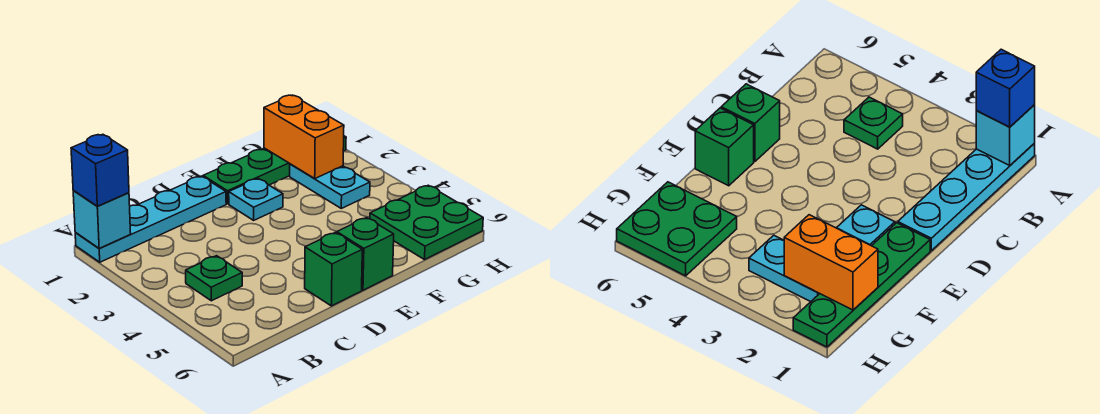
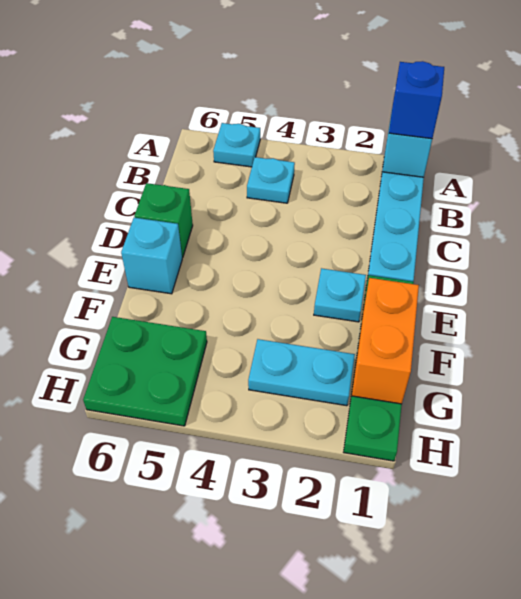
none -> cyan 1x1 plate [213,123,260,167]
green 1x1 plate [186,256,242,301] -> cyan 1x1 plate [247,157,295,203]
green 1x1 brick [337,218,394,290] -> cyan 1x1 brick [121,218,182,294]
orange 1x2 brick [264,95,344,179] -> orange 1x2 brick turned to [352,278,419,404]

